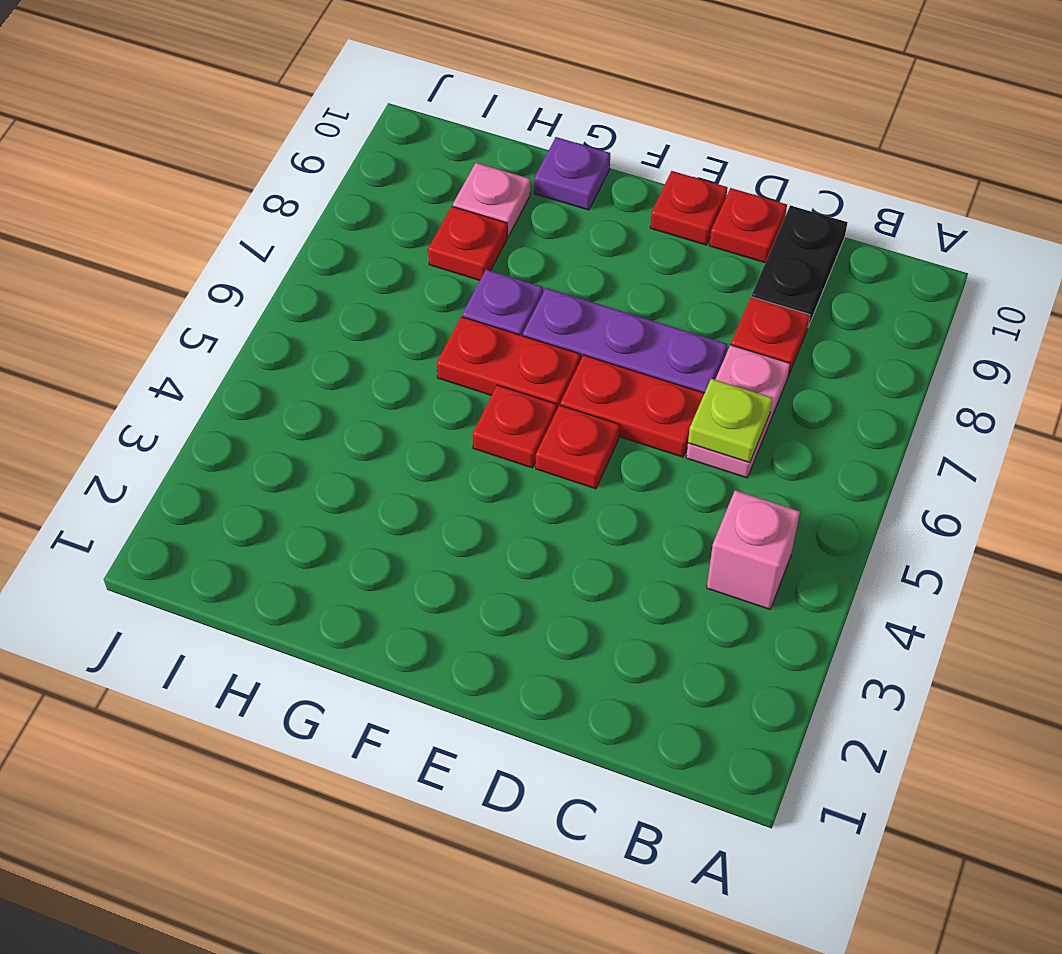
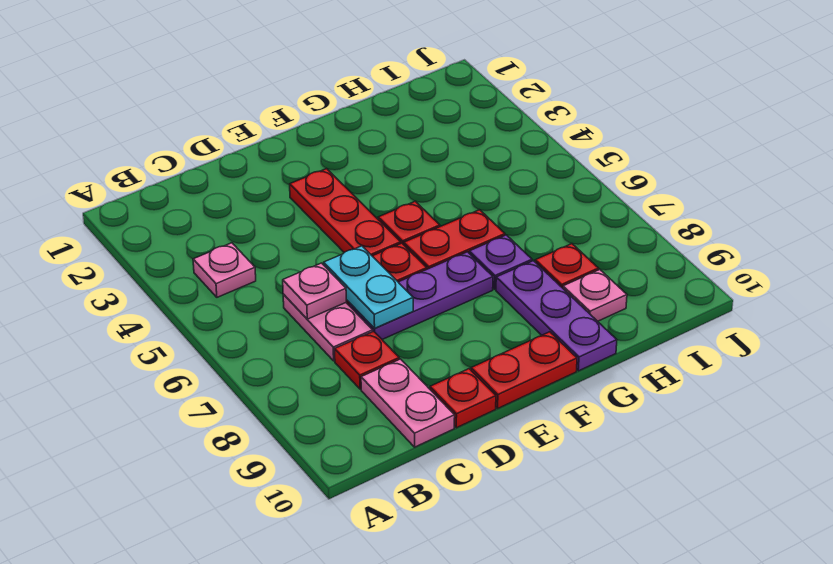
pink 1x1 brick [707,490,800,609] -> pink 1x1 plate [193,243,256,297]
lime 1x1 plate [688,379,772,463] -> pink 1x1 plate [283,263,346,319]
black 1x2 plate [752,205,848,327] -> pink 1x2 plate [361,359,455,447]
none -> cyan 1x2 plate [324,246,413,328]
red 1x1 plate [536,405,620,489] -> red 1x3 plate [290,169,401,256]
red 1x1 plate [650,171,727,245] -> red 1x2 plate [471,332,577,408]
purple 1x1 plate [534,137,610,210] -> purple 1x3 plate [496,261,617,371]

